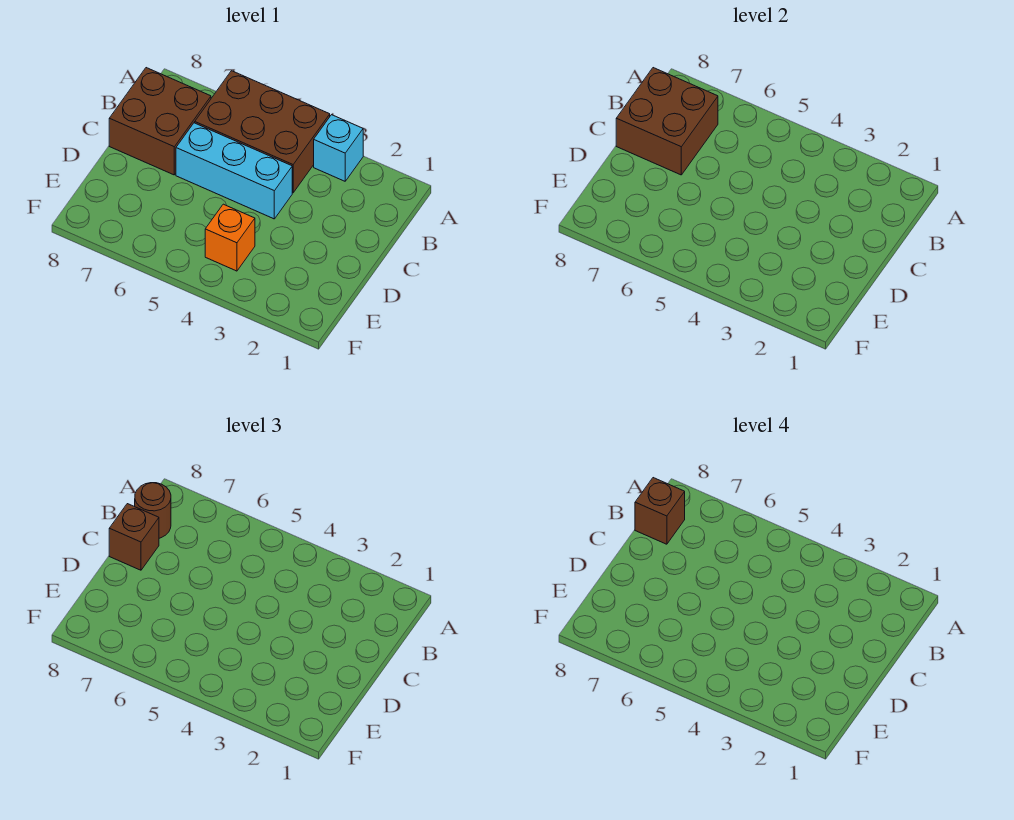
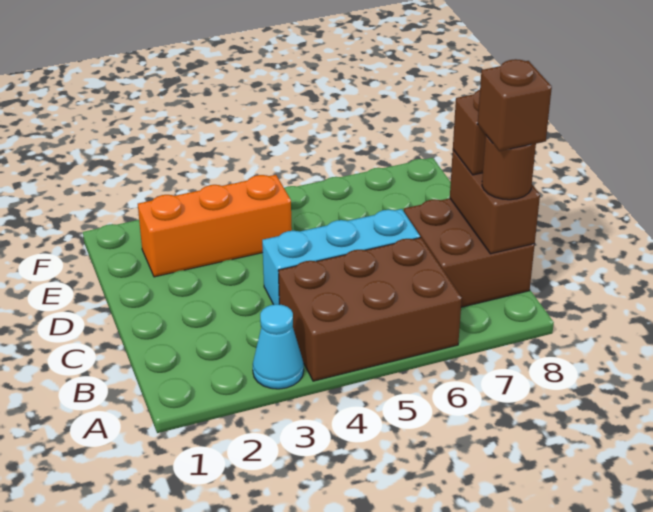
cyan 1x1 brick [314,115,363,181] -> cyan 1x1 cone [253,304,304,389]
brown 2x2 brick [616,68,718,175] -> brown 1x2 brick [450,150,540,254]
orange 1x1 brick [205,204,255,271] -> orange 1x3 brick [138,175,292,277]

